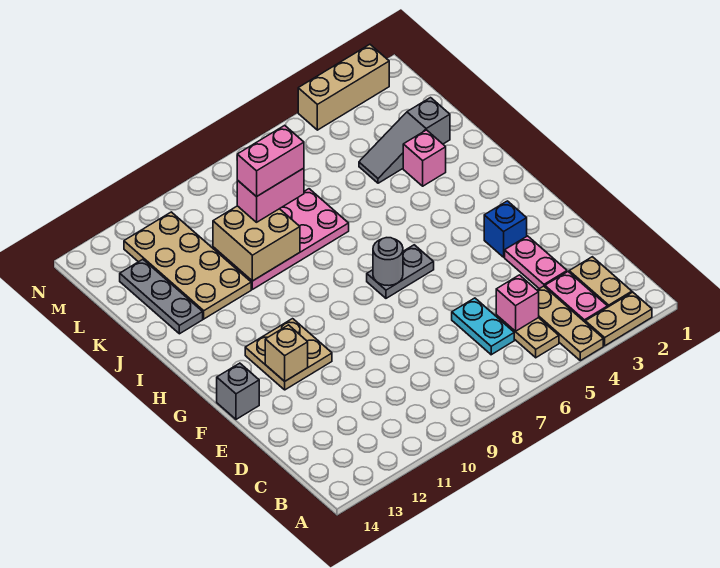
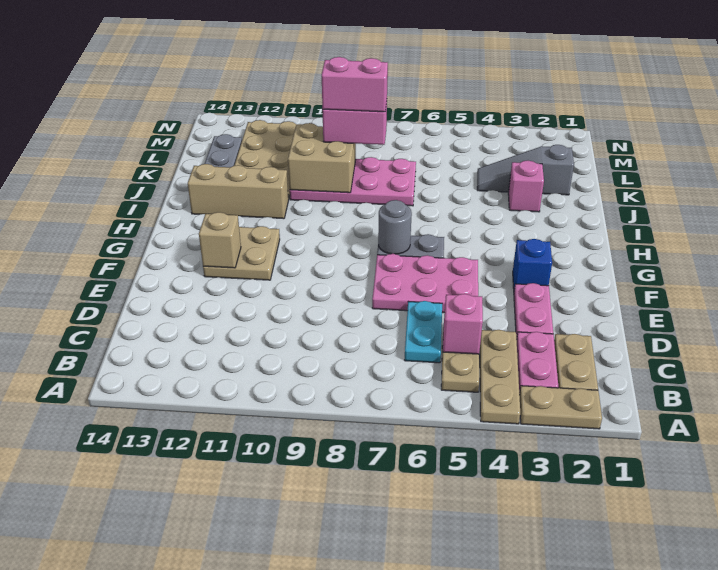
none -> pink 2x3 plate [372,254,478,313]
grey 1x1 brick [217,363,259,419] -> none
tan 1x3 brick [298,44,389,130] -> tan 1x3 brick moved to [188,164,289,219]

